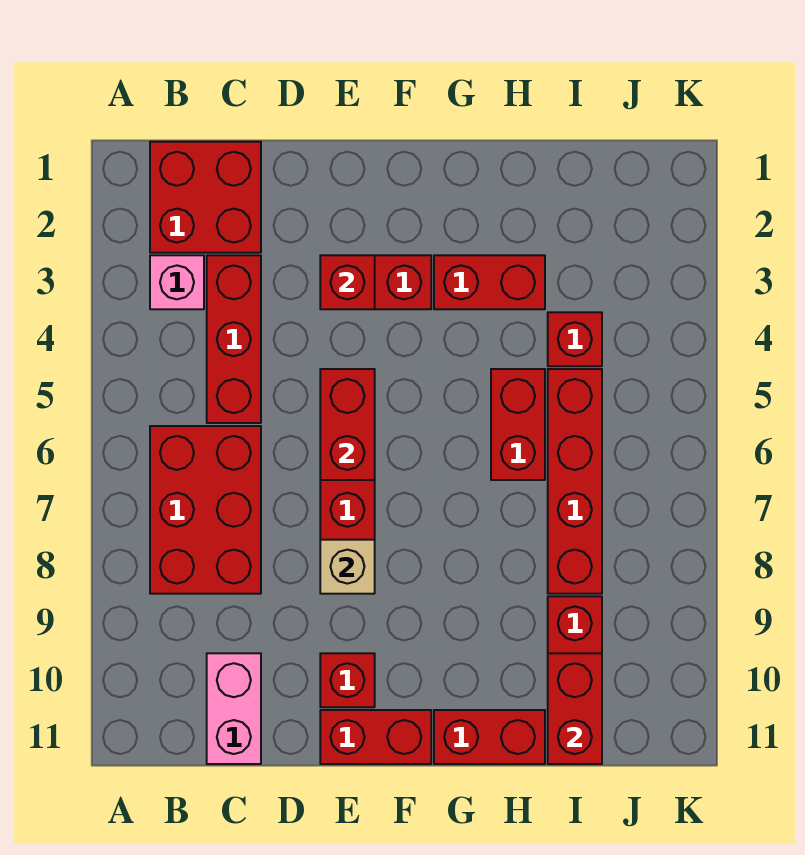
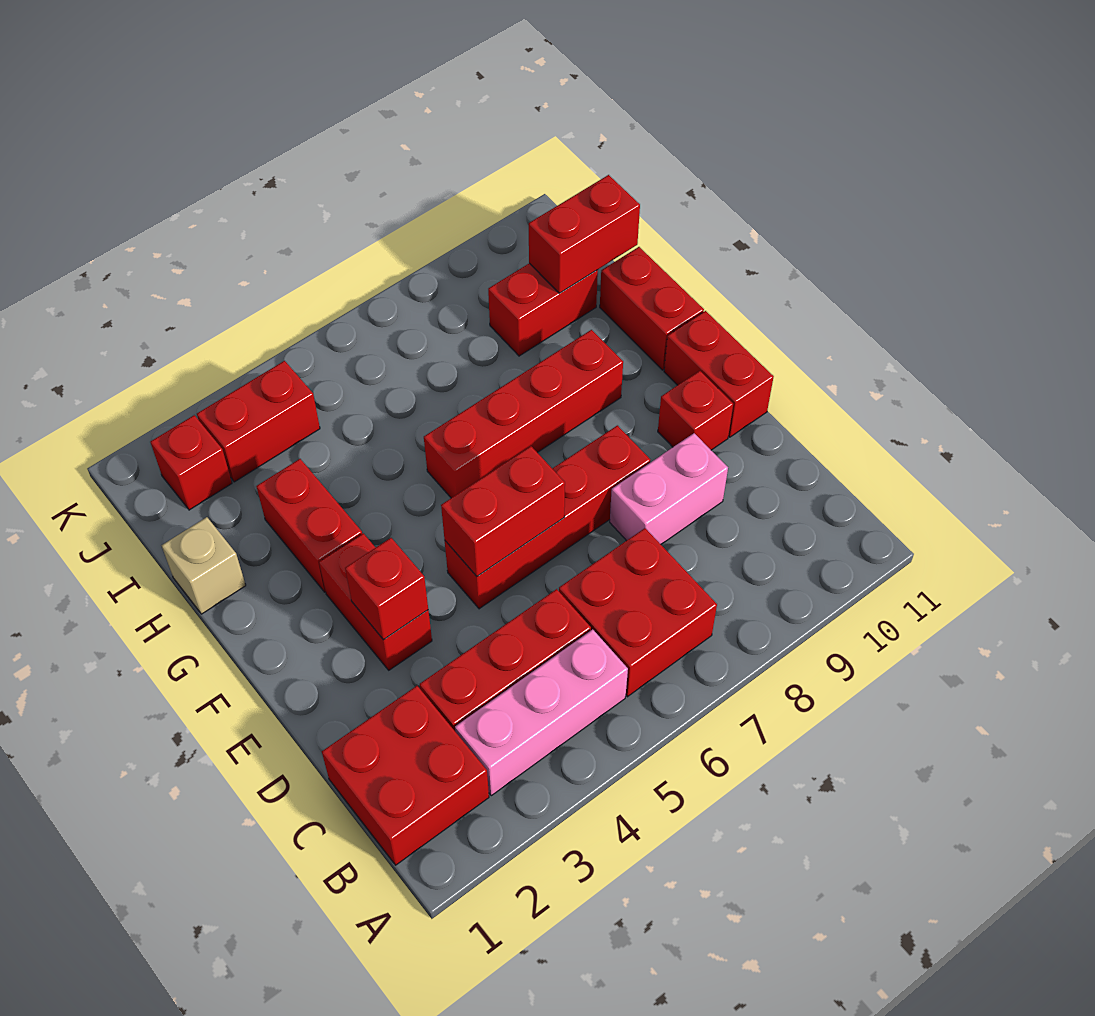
pink 1x1 brick [150,255,204,309] -> pink 1x3 brick [455,629,628,796]
red 2x3 brick [150,426,261,594] -> red 2x2 brick [559,528,717,697]
pink 1x2 brick [207,653,261,764] -> pink 1x2 brick moved to [610,433,728,544]
tan 1x1 brick [320,540,375,594] -> tan 1x1 brick moved to [162,517,246,614]
red 1x2 brick [491,369,545,480] -> red 1x2 brick moved to [197,361,320,482]
red 1x1 brick [548,312,602,366] -> red 1x1 brick moved to [150,415,232,510]
red 1x4 brick [548,369,602,594] -> red 1x4 brick moved to [424,330,623,498]

